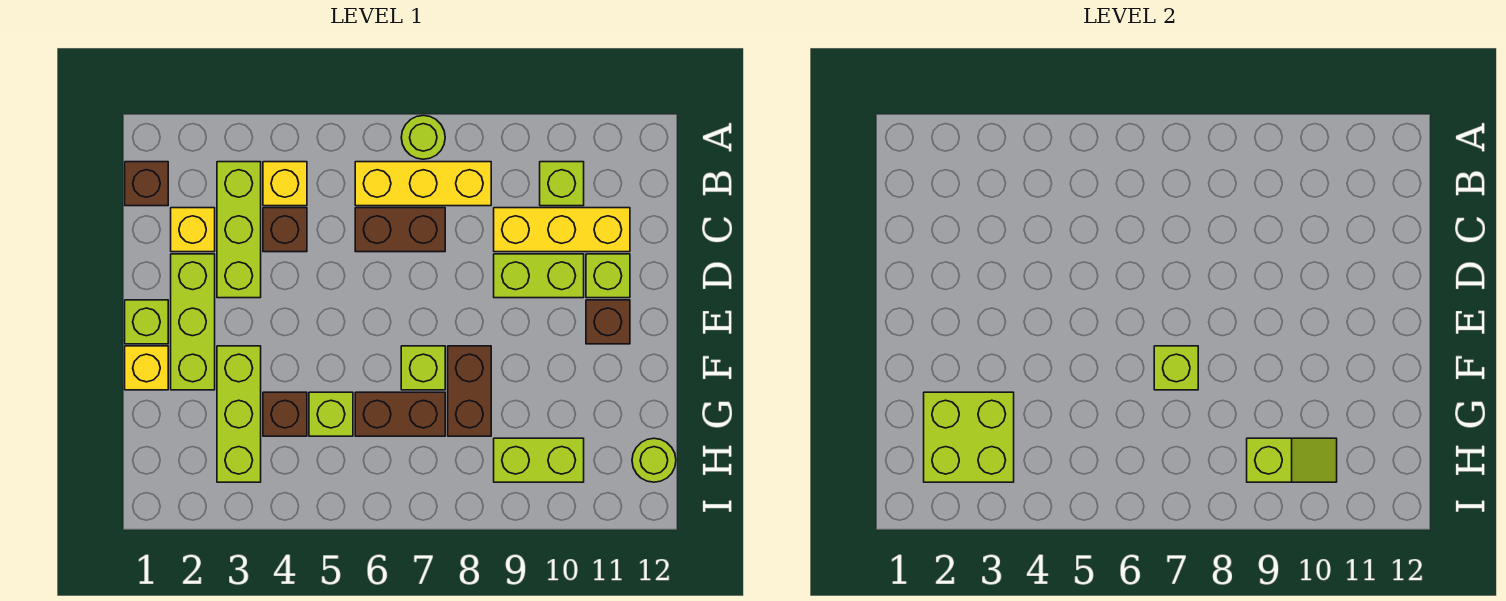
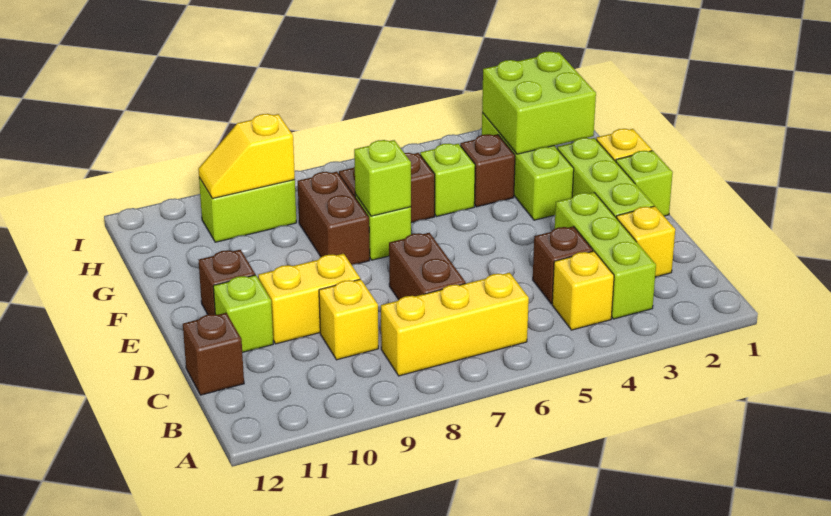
lime 1x1 round brick [401,115,445,159] -> none
brown 1x1 brick [125,162,168,206] -> brown 1x1 brick moved to [183,313,244,395]
lime 1x1 brick [540,162,584,206] -> none
brown 1x2 brick [355,208,445,252] -> brown 1x2 brick turned to [389,233,466,300]
yellow 1x3 brick [494,208,630,252] -> yellow 1x1 brick [319,279,378,360]
lime 1x2 brick [494,254,584,298] -> yellow 1x2 brick [258,254,360,344]
lime 1x2 slope [1247,438,1337,482] -> yellow 1x2 slope [198,114,295,199]
lime 1x1 round brick [632,438,676,482] -> none

